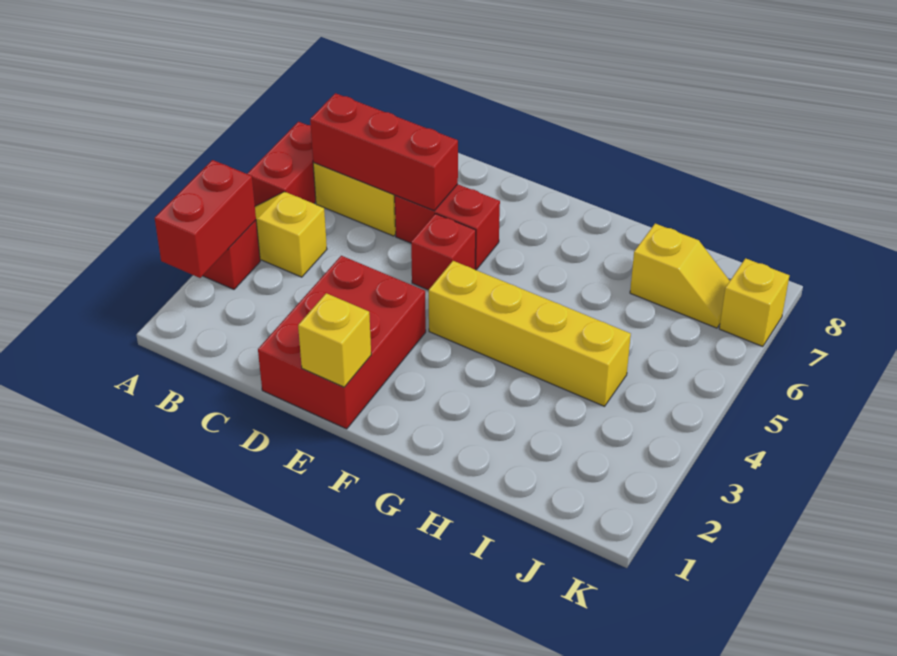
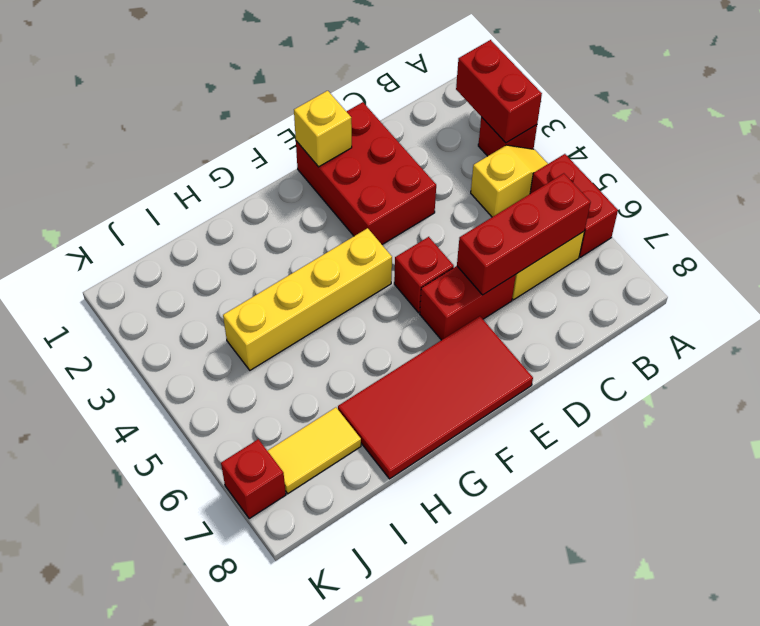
none -> red 2x4 tile [338,316,533,479]
yellow 1x2 slope [630,224,730,328] -> yellow 1x2 tile [268,407,361,494]
yellow 1x1 brick [719,258,789,347] -> red 1x1 brick [221,439,286,519]

